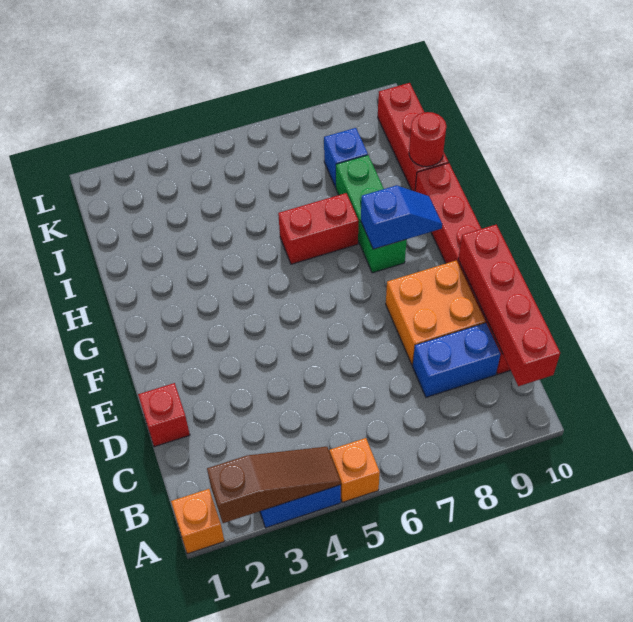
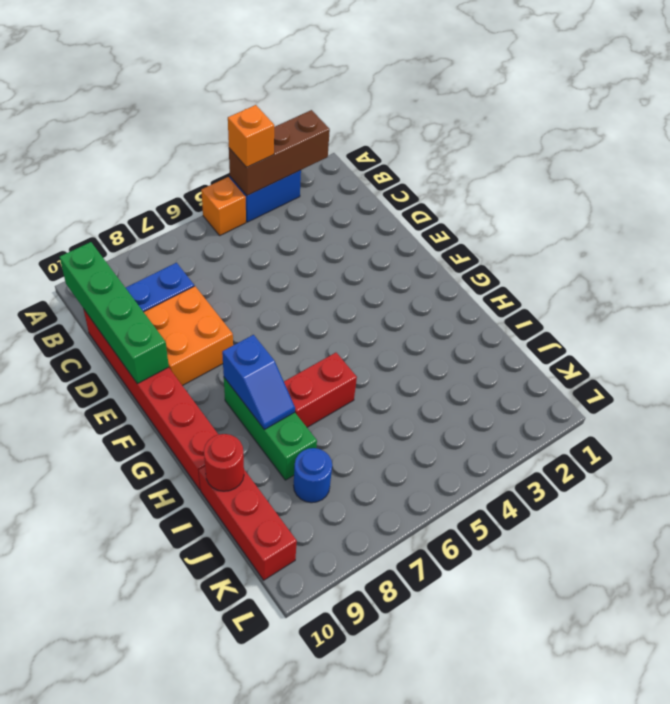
orange 1x1 brick [171,489,224,554] -> orange 1x1 brick moved to [228,105,274,167]
brown 1x3 slope [207,447,341,523] -> brown 1x3 brick [229,110,330,196]
red 1x4 brick [458,225,560,386] -> green 1x4 brick [60,242,169,384]
red 1x1 brick [138,383,190,447] -> none
blue 1x2 slope [361,185,442,249] -> blue 1x2 slope turned to [222,335,295,430]
blue 1x1 brick [324,128,368,188] -> blue 1x1 round brick [294,448,332,503]

